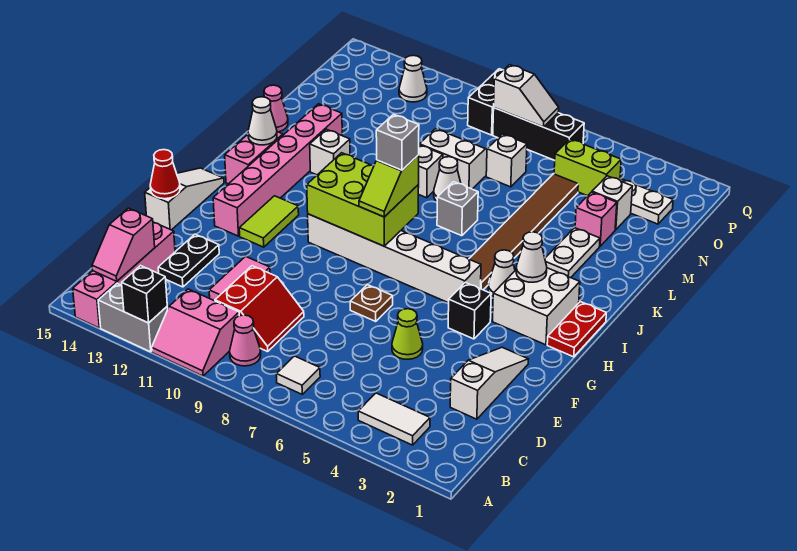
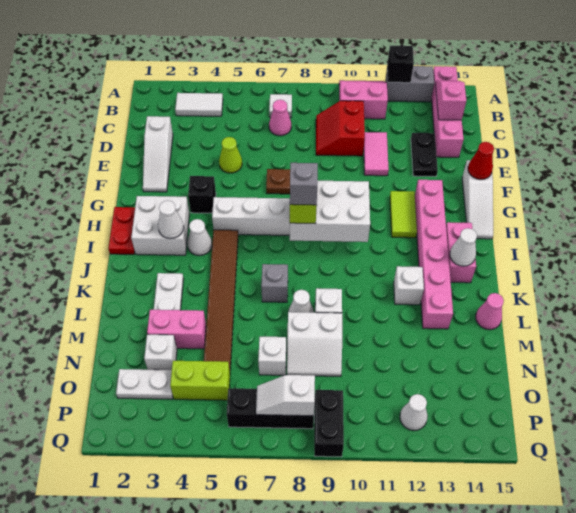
pink 1x1 cone [230,315,261,366] -> pink 1x1 cone moved to [269,100,291,136]
lime 2x3 brick [307,153,419,246] -> white 2x3 brick [290,181,370,242]
pink 1x1 brick [575,192,617,246] -> pink 1x2 brick [147,310,206,349]

